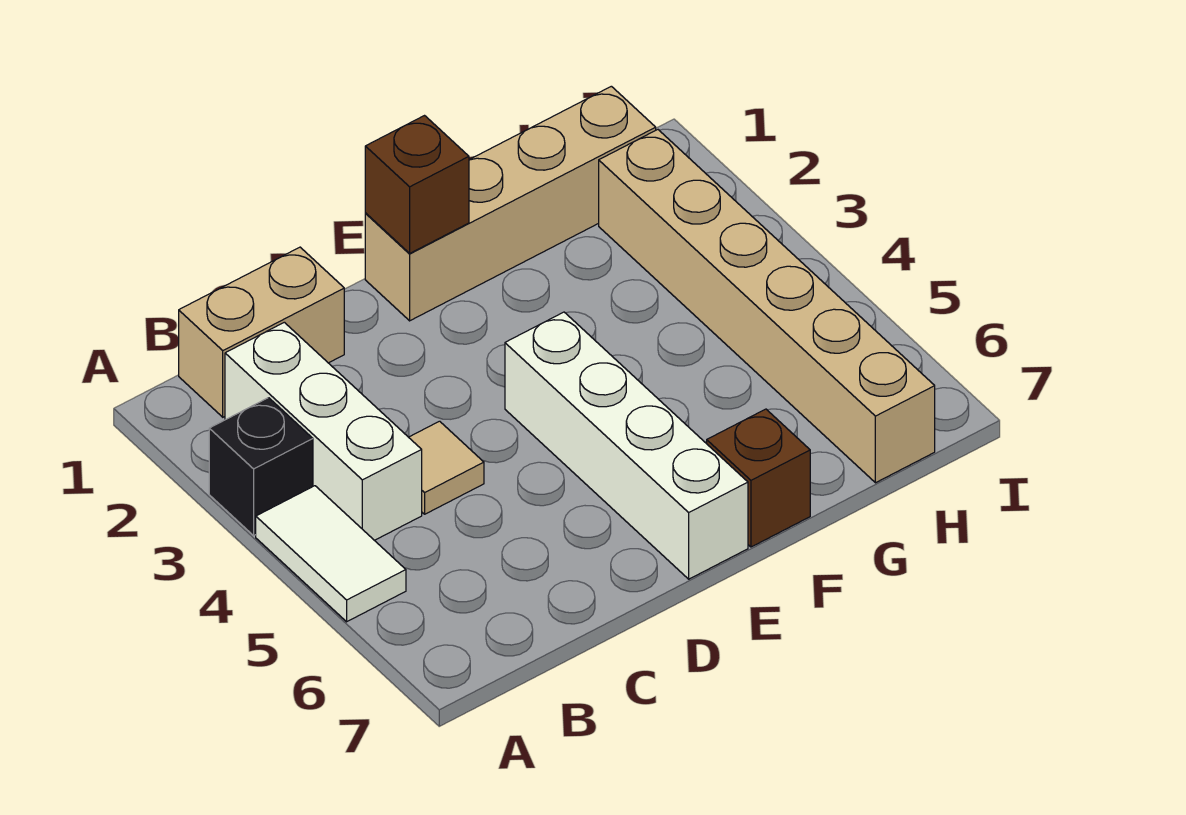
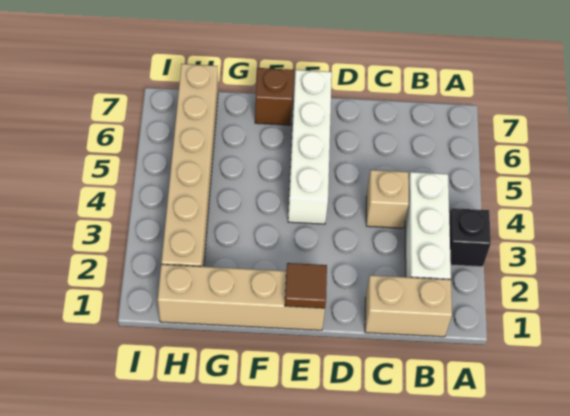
white 1x2 tile [256,486,406,622] -> none
tan 1x1 tile [409,421,484,514] -> tan 1x1 brick [366,170,409,228]
brown 1x1 brick [365,116,469,253] -> brown 1x1 tile [285,263,327,308]

